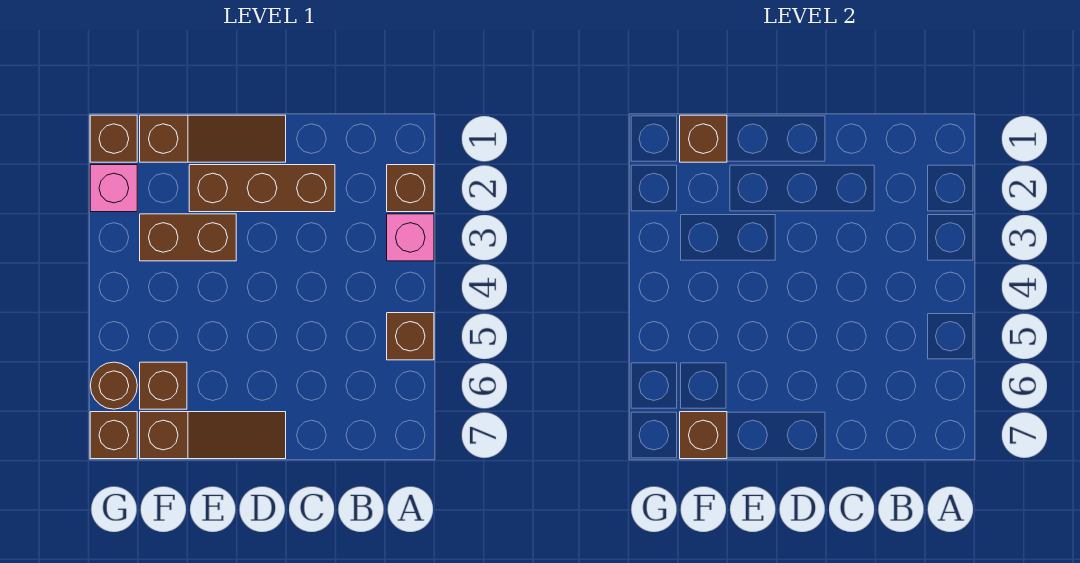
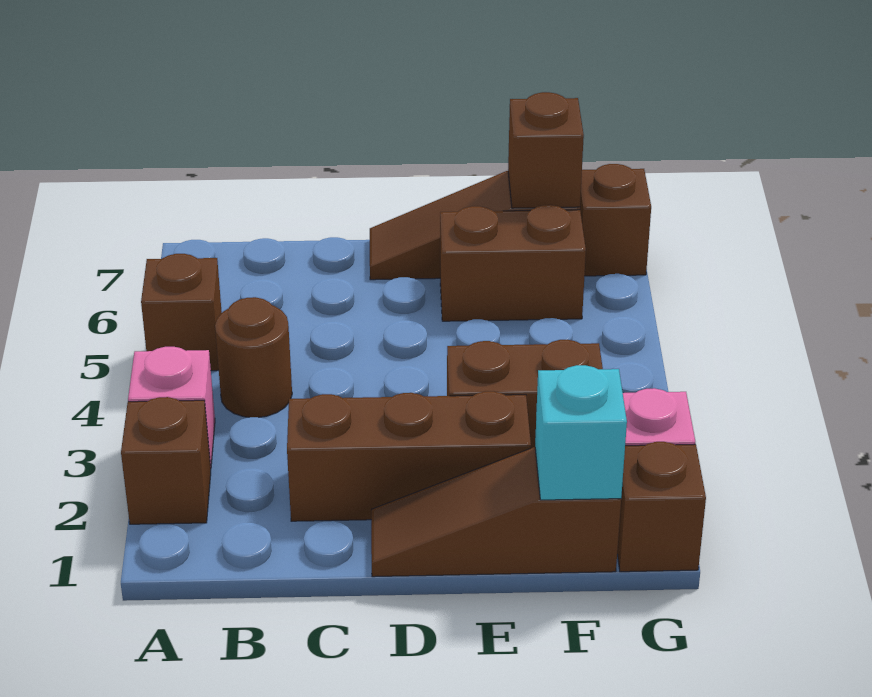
brown 1x1 brick [680,115,727,162] -> cyan 1x1 brick [535,365,627,500]
brown 1x1 brick [140,362,187,409] -> brown 1x2 brick [440,205,586,321]
brown 1x1 round brick [90,362,137,409] -> brown 1x1 round brick moved to [215,297,292,417]

